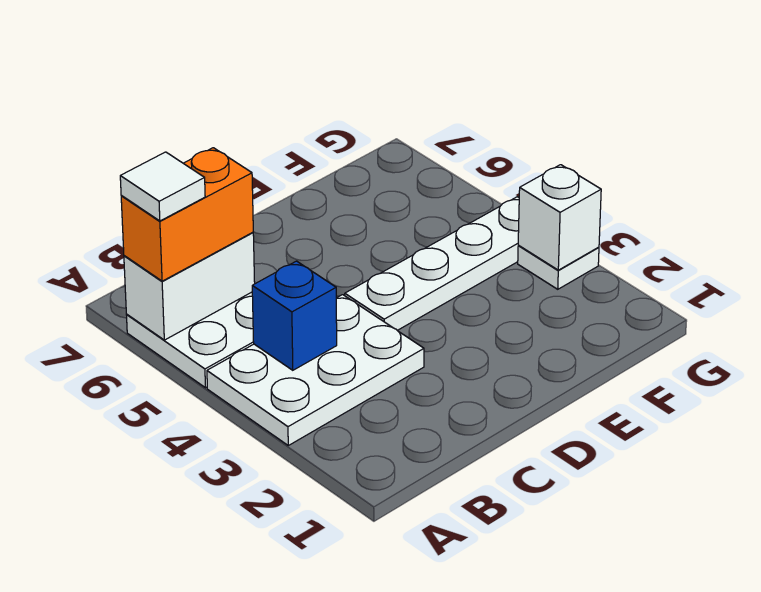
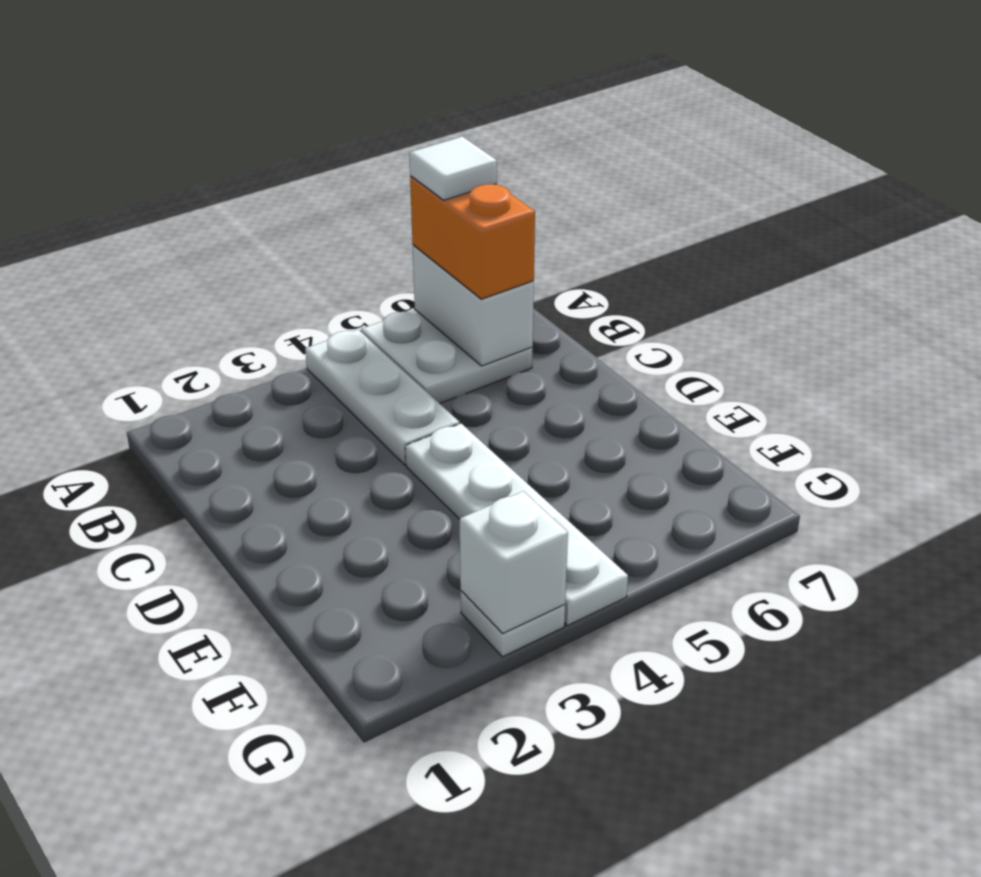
white 2x3 plate [207,295,424,445] -> white 1x3 plate [305,330,460,465]
blue 1x1 brick [252,261,337,370] -> none

